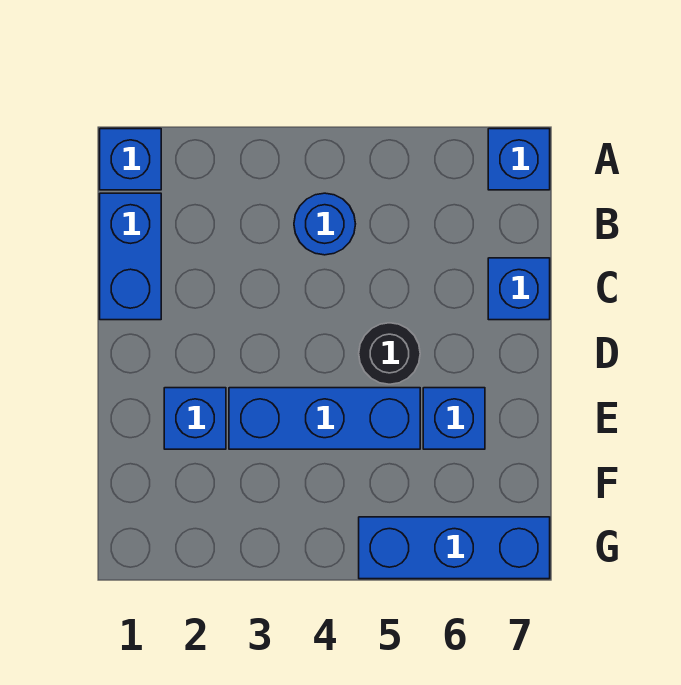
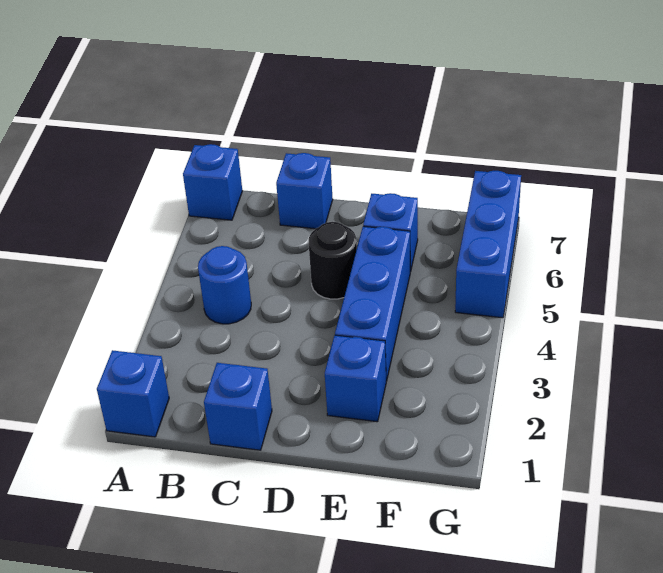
blue 1x2 brick [100,193,161,320] -> blue 1x1 brick [204,363,272,450]

